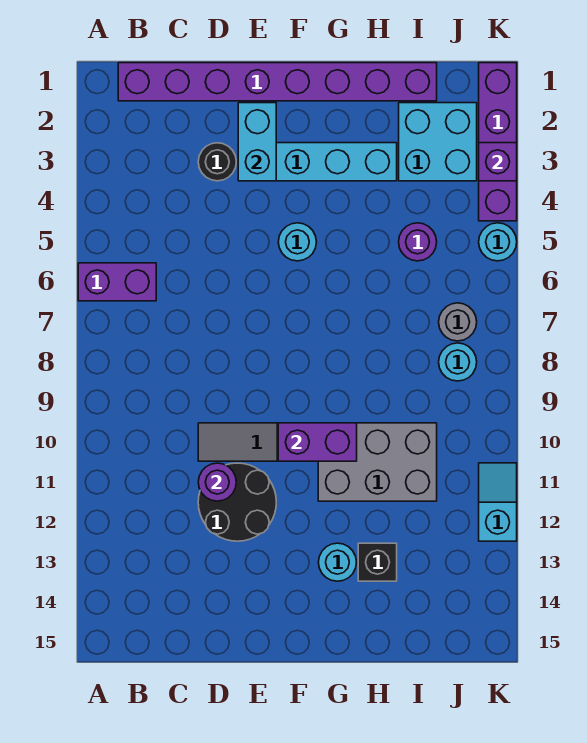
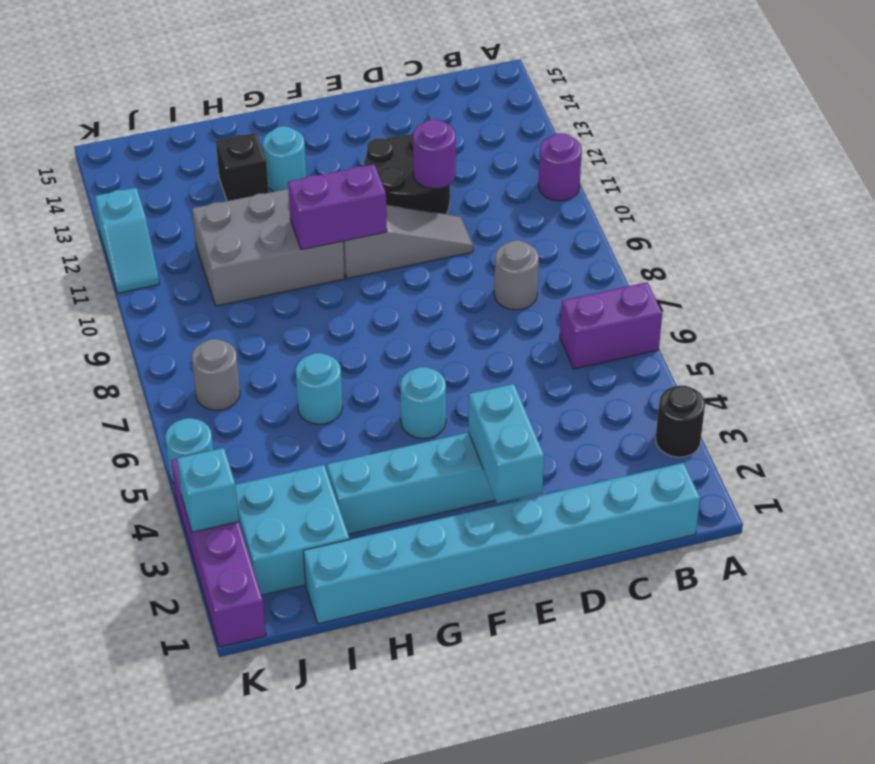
purple 1x8 brick [118,63,437,101] -> cyan 1x8 brick [303,463,700,624]
none -> grey 1x1 round brick [494,240,539,310]
black 1x1 round brick [198,143,236,181] -> black 1x1 round brick moved to [655,386,705,457]
purple 1x1 round brick [399,223,437,261] -> purple 1x1 round brick moved to [538,133,582,201]
cyan 1x1 round brick [439,343,477,381] -> cyan 1x1 round brick moved to [296,353,343,424]
purple 1x1 brick [479,143,517,181] -> cyan 1x1 brick [177,448,239,532]

